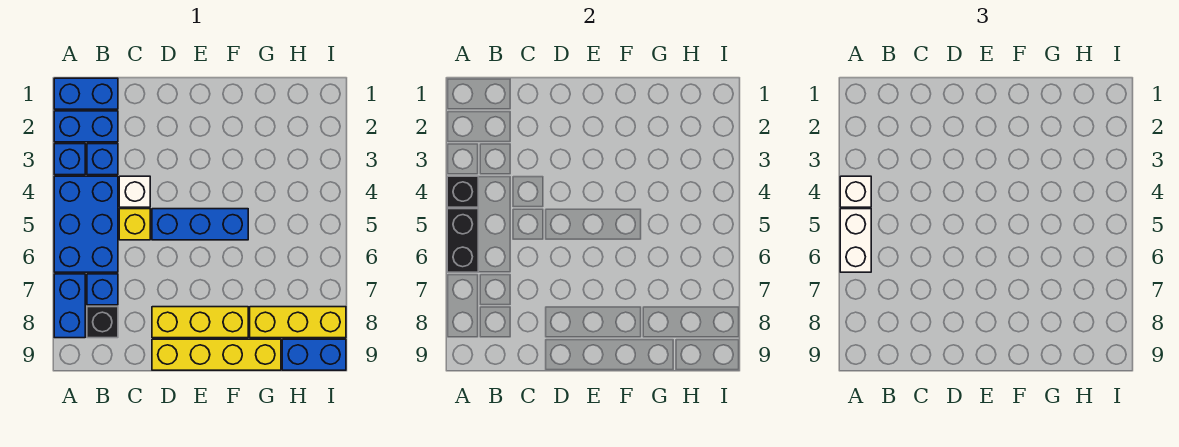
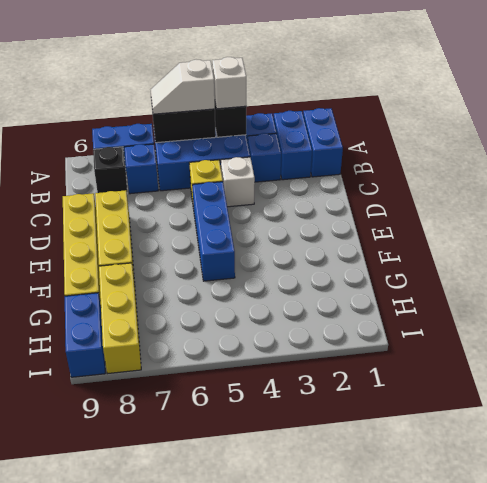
white 1x2 brick [840,209,871,272] -> white 1x2 slope [150,60,215,114]

